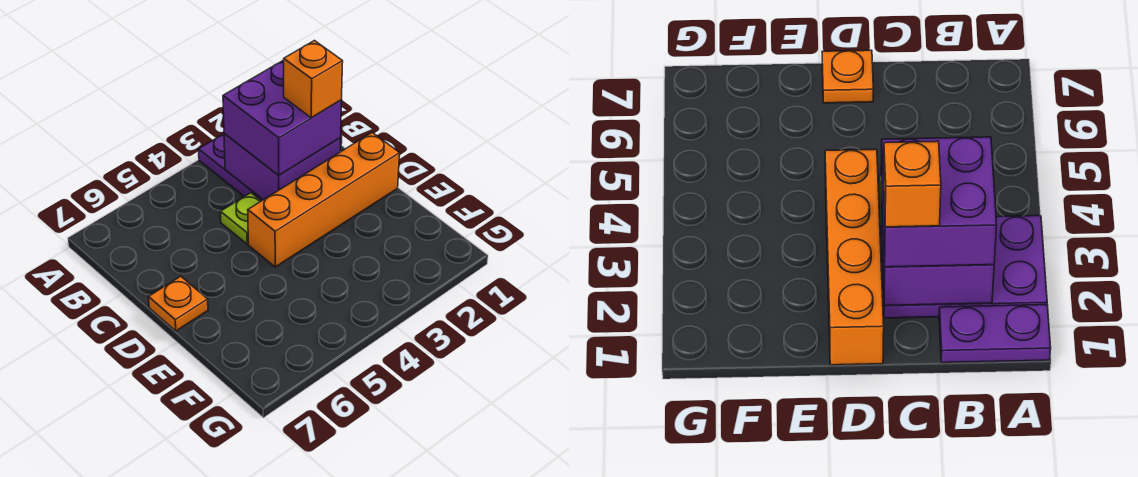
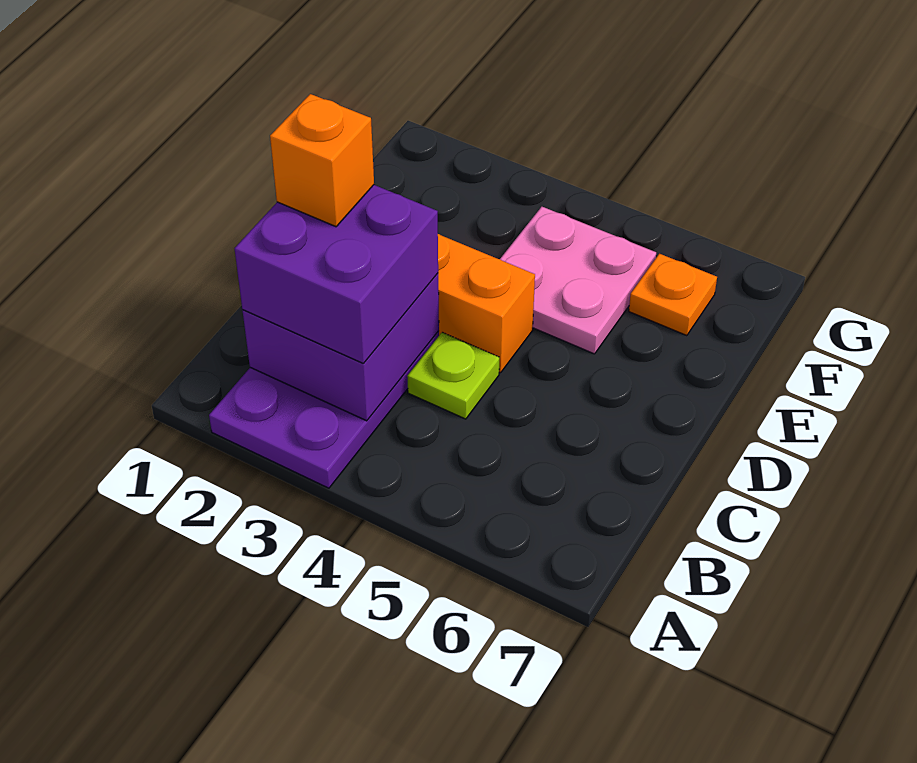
purple 1x2 plate [939,305,1051,363] -> none
orange 1x1 plate [149,276,208,331] -> orange 1x1 plate moved to [629,254,717,336]
none -> pink 2x2 plate [500,207,656,354]

